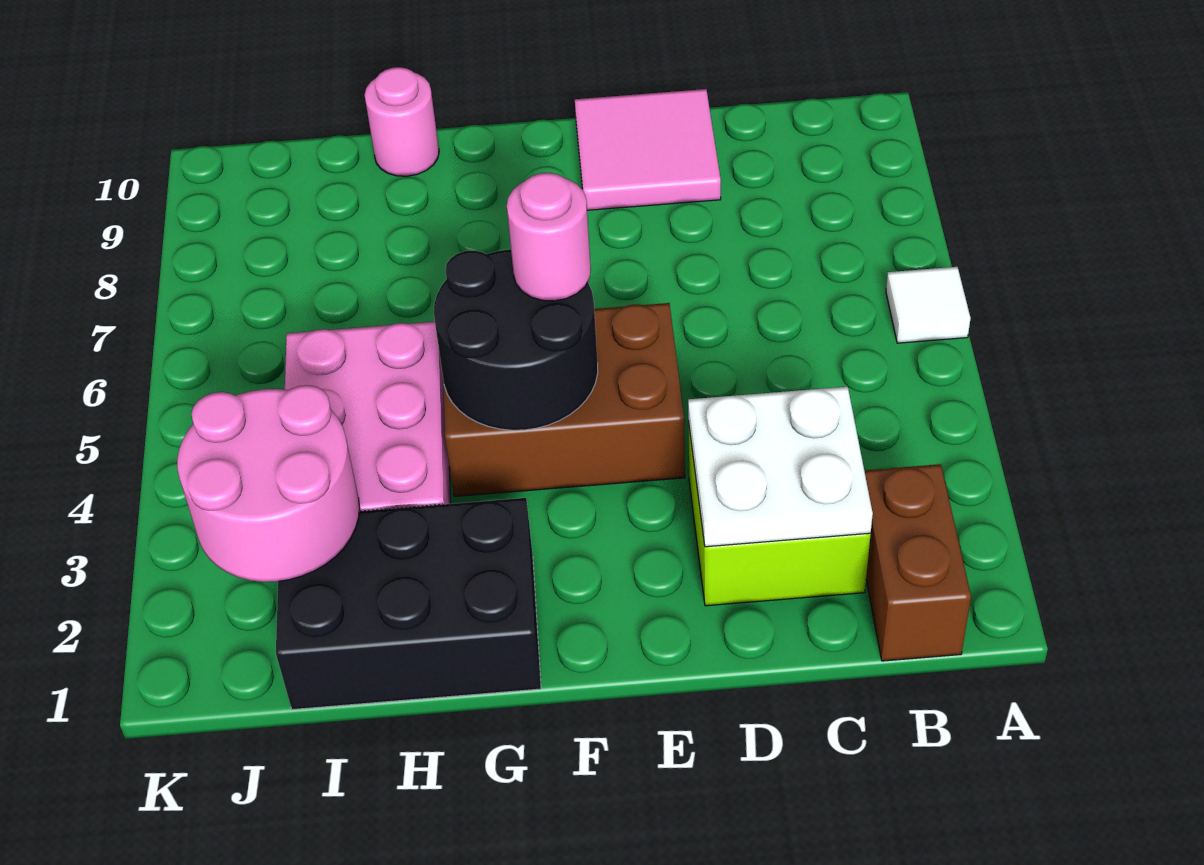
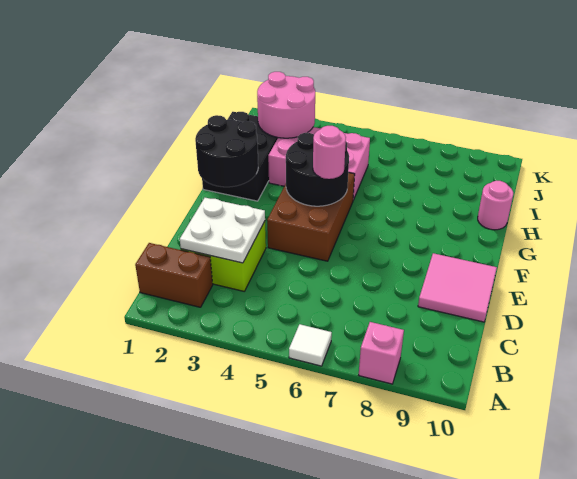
none -> pink 1x1 brick [359,322,404,384]
none -> black 2x2 round brick [195,115,258,187]

